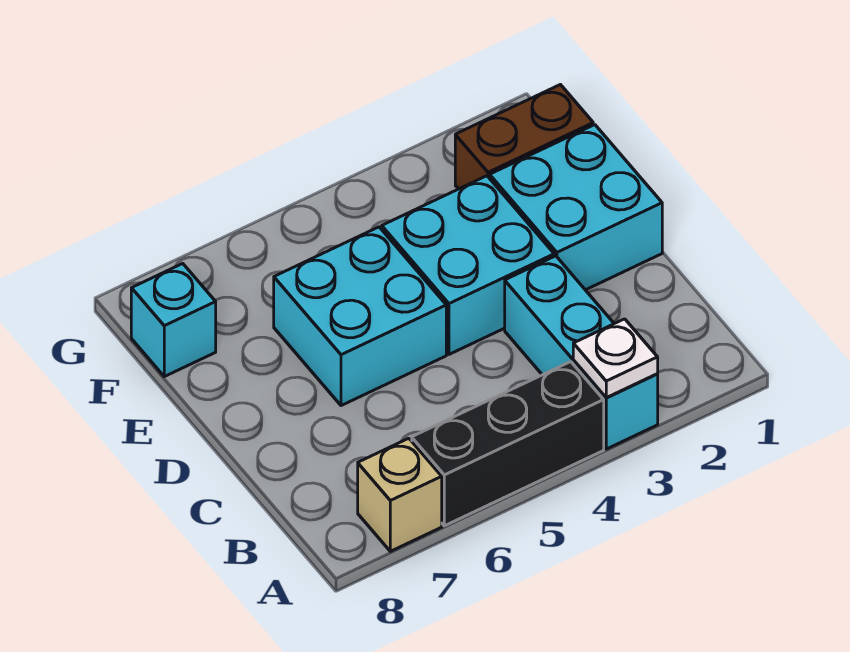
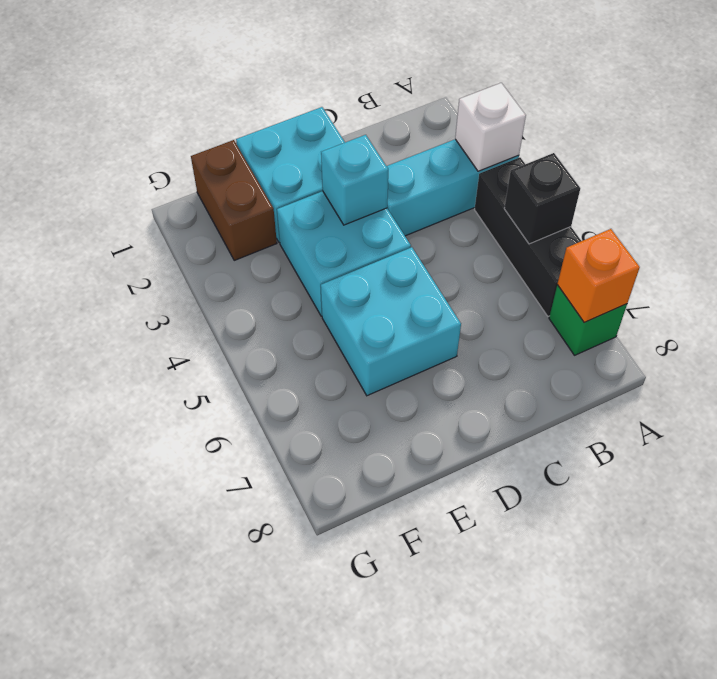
white 1x1 plate [573,319,658,398] -> white 1x1 brick [455,83,526,171]
none -> black 1x1 brick [504,153,580,244]
tan 1x1 brick [358,438,442,551] -> green 1x1 brick [549,285,627,355]
none -> orange 1x1 brick [557,229,640,322]
cyan 1x1 brick [131,264,216,377] -> cyan 1x1 brick moved to [321,135,388,225]

